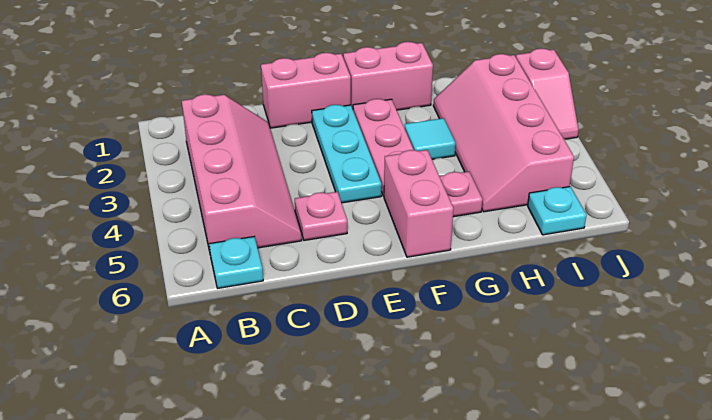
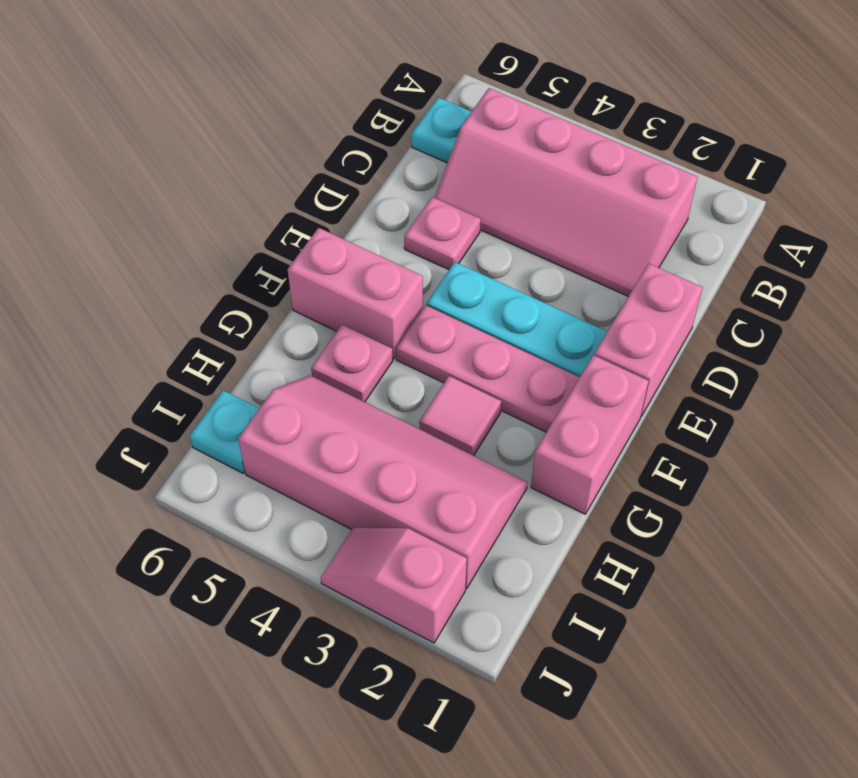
cyan 1x1 tile [405,118,456,159] -> pink 1x1 tile [419,376,501,456]

